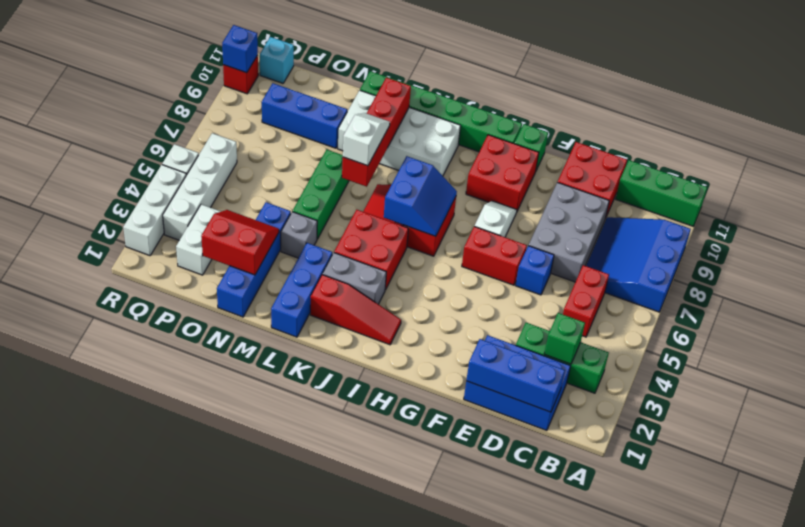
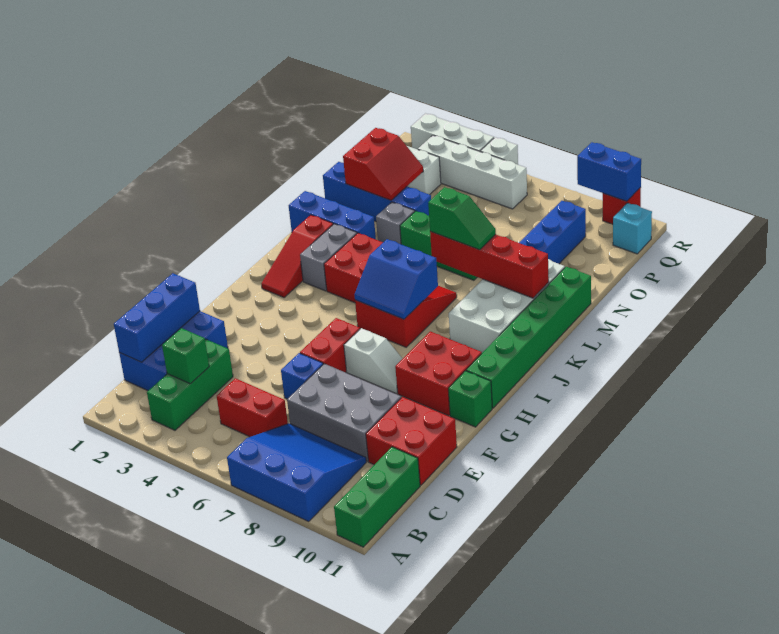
white 1x2 slope [343,113,390,166] -> green 1x2 slope [428,187,496,250]
blue 1x1 brick [222,25,258,73] -> blue 1x2 brick [577,142,641,201]

